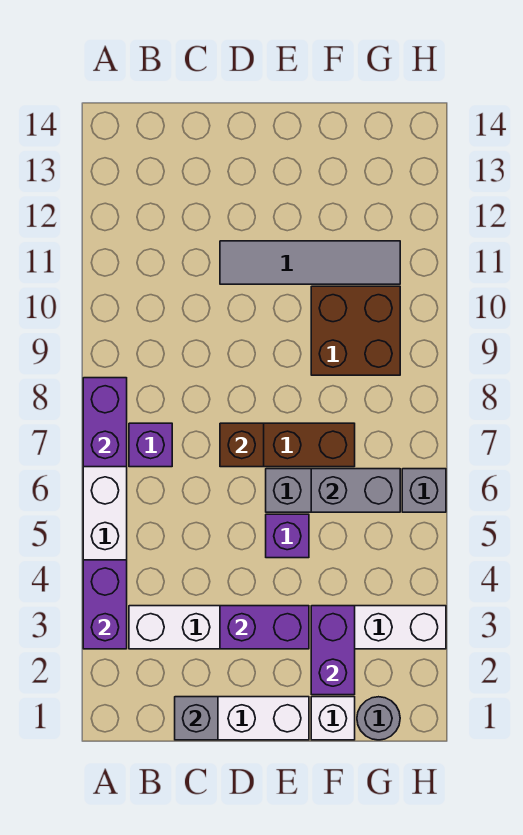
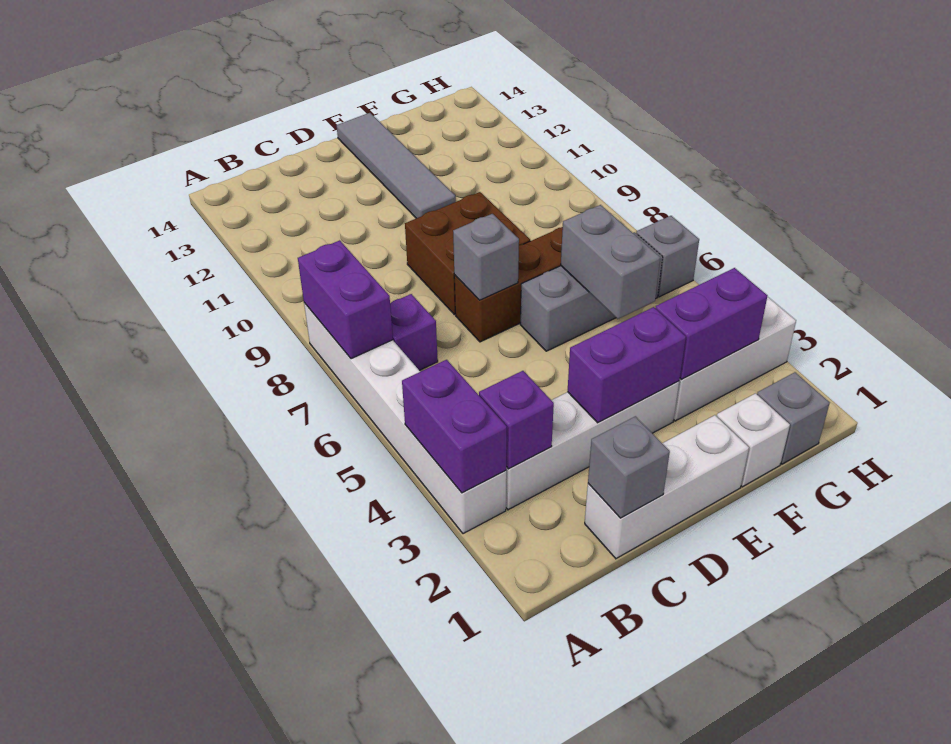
brown 1x1 brick [220,423,264,467] -> grey 1x1 brick [453,214,519,300]
grey 1x4 tile [220,241,400,284] -> grey 1x4 tile turned to [337,113,456,218]
purple 1x1 brick [266,514,309,558] -> purple 1x1 brick moved to [479,371,554,469]
purple 1x2 brick [311,606,355,695] -> purple 1x2 brick turned to [655,268,767,379]
grey 1x2 brick [311,469,400,512] -> grey 1x2 brick turned to [561,205,660,319]
brown 2x2 brick [311,286,400,375] -> brown 2x2 brick moved to [405,192,530,315]
grey 1x1 round brick [357,697,400,740] -> grey 1x1 brick [757,372,830,464]

